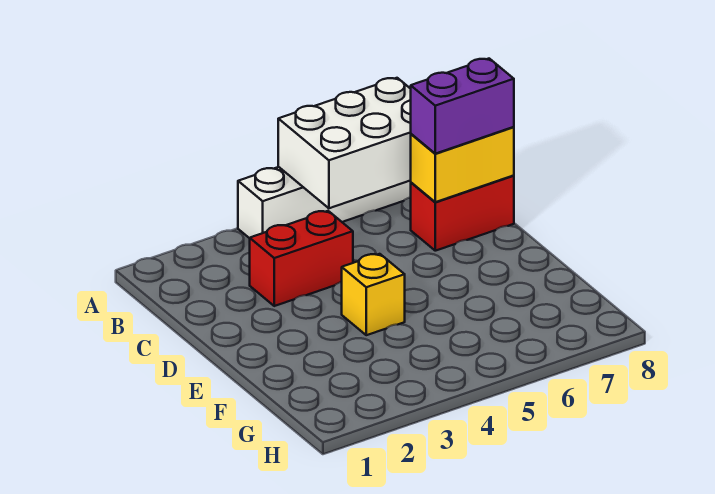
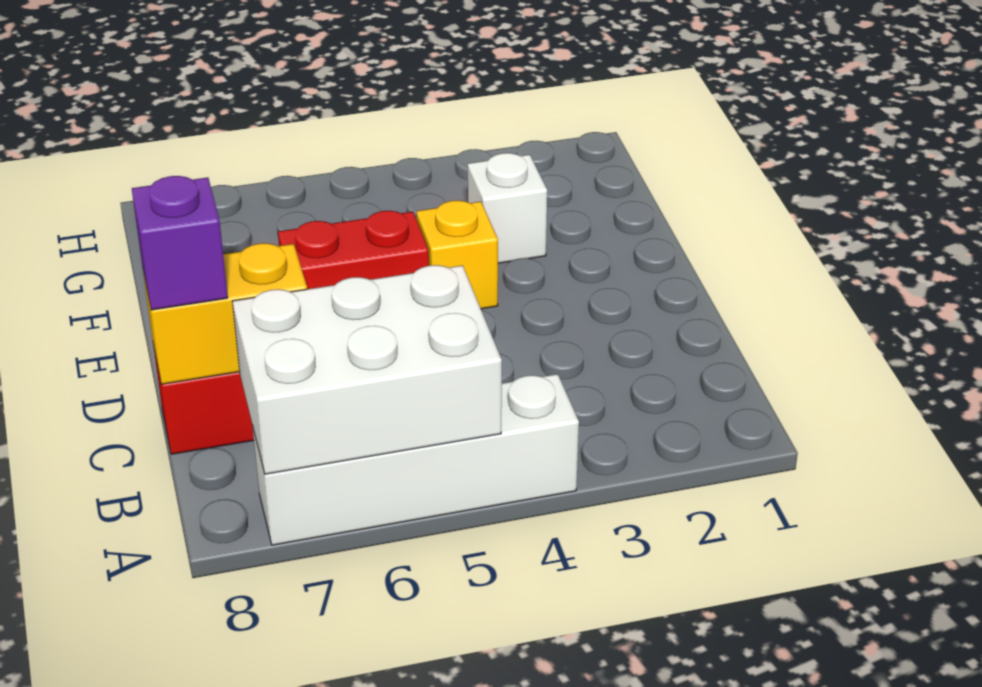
red 1x2 brick [250,211,353,306] -> red 1x2 brick moved to [278,211,429,289]
purple 1x2 brick [411,59,514,154] -> purple 1x1 brick [132,176,228,310]
none -> white 1x1 brick [468,153,547,263]

